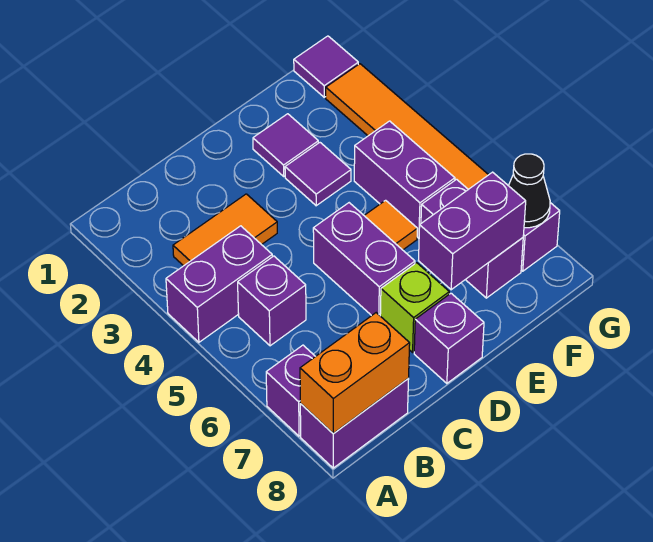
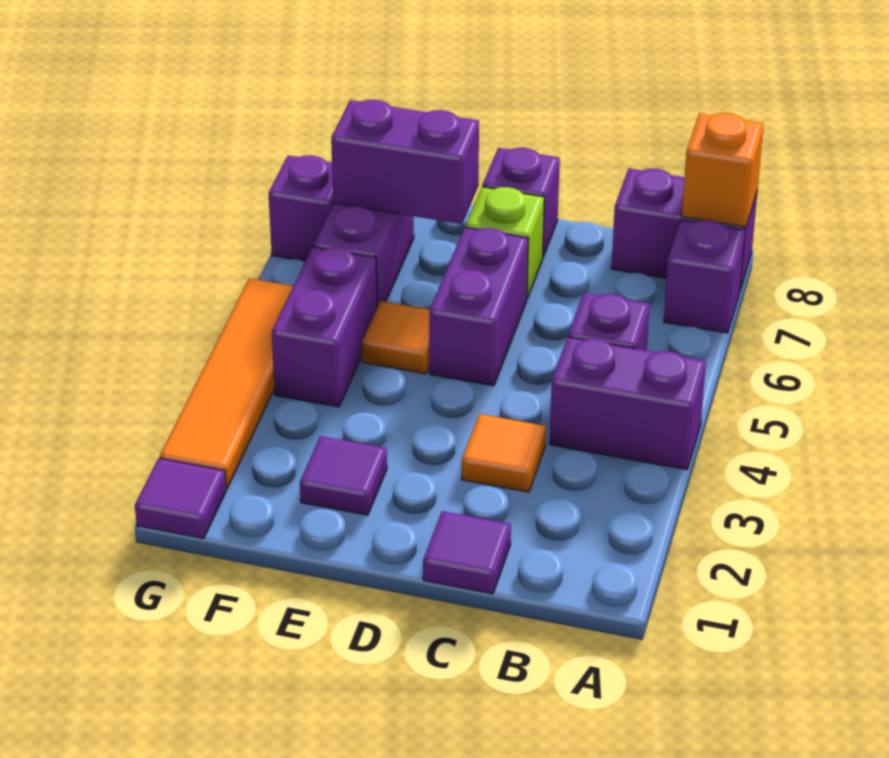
orange 1x2 brick [300,313,410,434] -> orange 1x1 brick [682,113,764,227]
orange 1x2 tile [173,194,277,266] -> orange 1x1 tile [462,414,546,492]
purple 1x1 tile [285,143,351,206] -> purple 1x1 tile moved to [423,511,511,594]
black 1x1 cone [509,154,550,228] -> none

